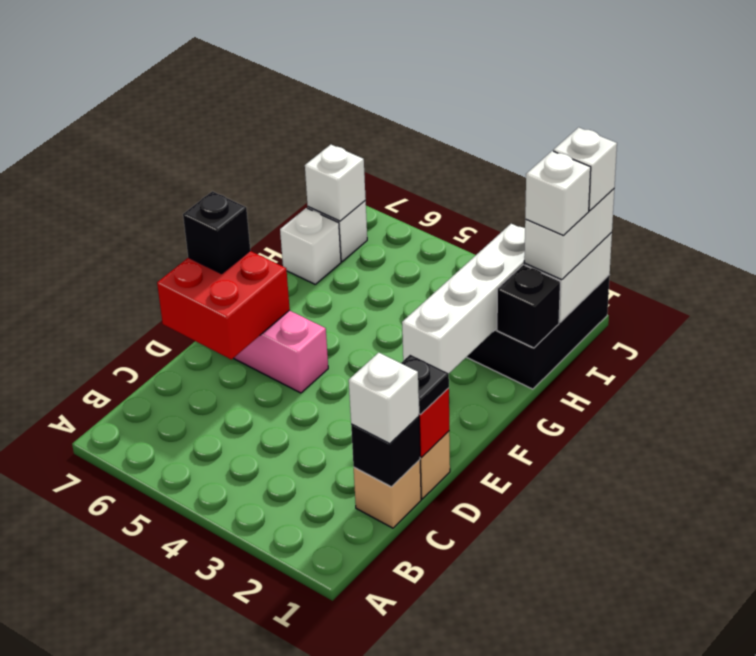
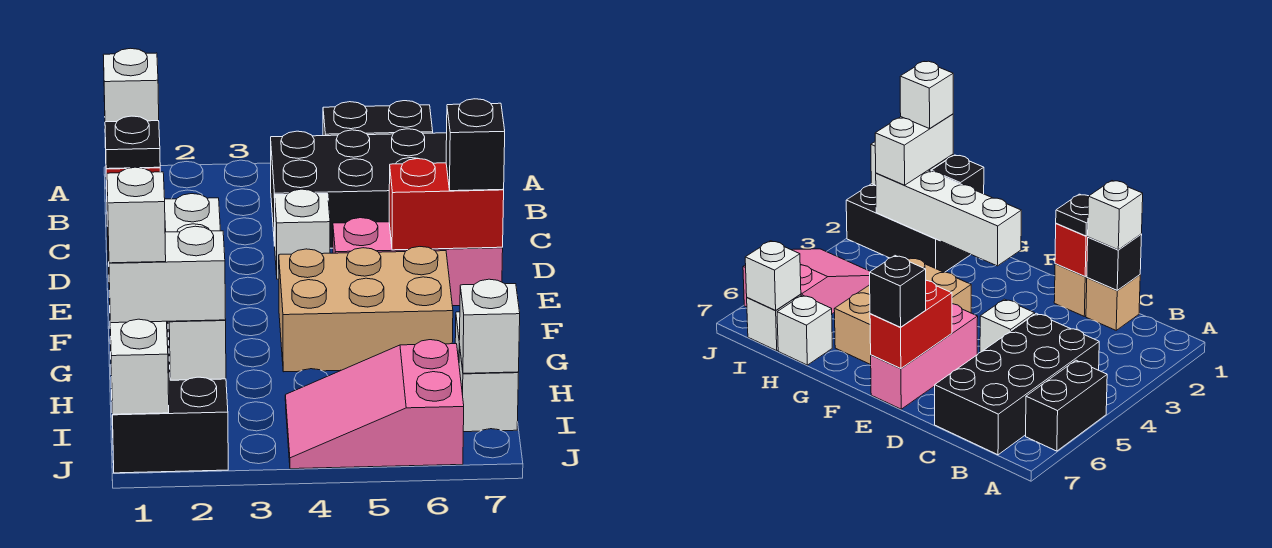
none -> black 1x2 brick [323,101,433,136]
none -> black 2x4 brick [271,129,447,248]
red 2x2 brick [157,251,290,359] -> red 1x2 brick [389,159,504,250]
none -> tan 2x3 brick [279,247,453,372]
white 1x2 brick [524,189,614,280] -> white 1x2 brick turned to [108,226,226,323]
none -> pink 2x3 slope [285,340,464,469]
white 1x1 brick [553,127,617,211] -> white 1x1 brick moved to [275,189,330,279]

